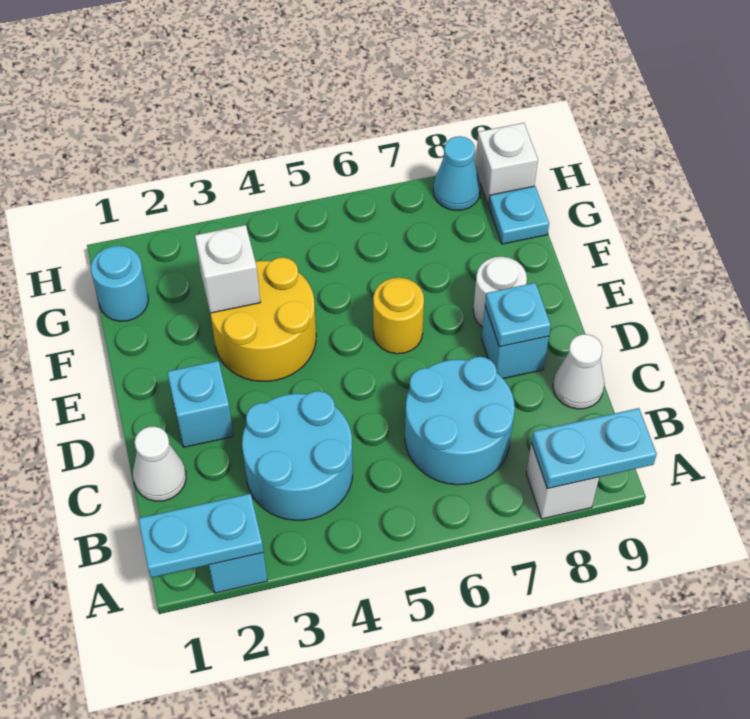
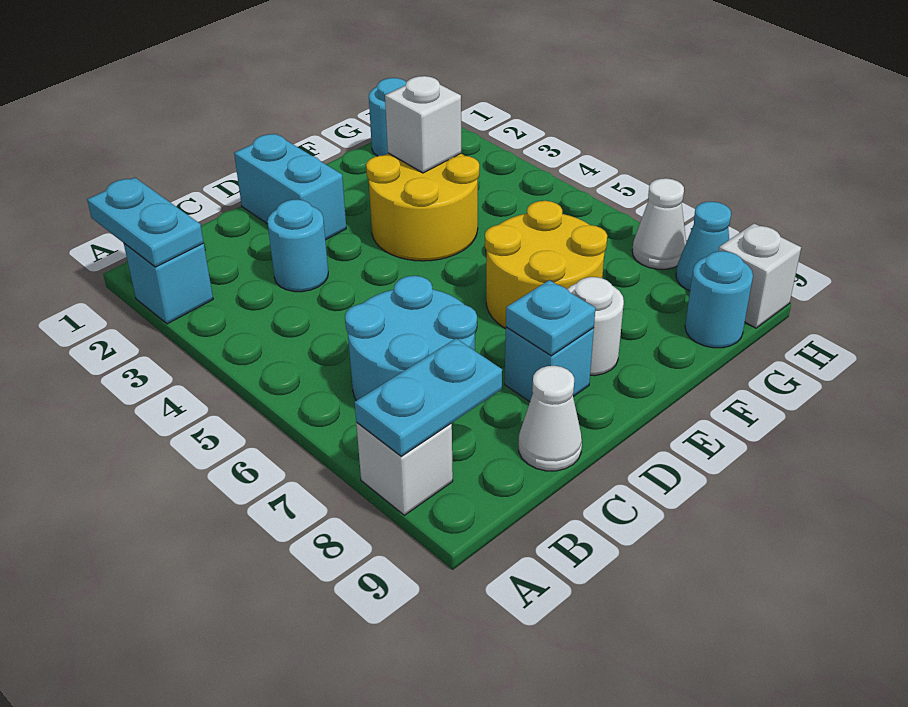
cyan 1x2 plate [531,408,657,489] -> cyan 1x2 plate turned to [355,339,502,456]
cyan 2x2 round brick [242,391,353,520] -> cyan 1x1 round brick [267,199,328,292]
white 1x1 cone [133,426,186,501] -> white 1x1 cone moved to [632,178,686,269]
cyan 1x1 brick [167,361,234,447] -> cyan 1x2 brick [234,134,346,240]
yellow 1x1 round brick [373,278,424,354] -> yellow 2x2 round brick [485,201,607,329]
cyan 1x1 plate [489,186,549,244] -> cyan 1x1 round brick [685,251,753,348]

